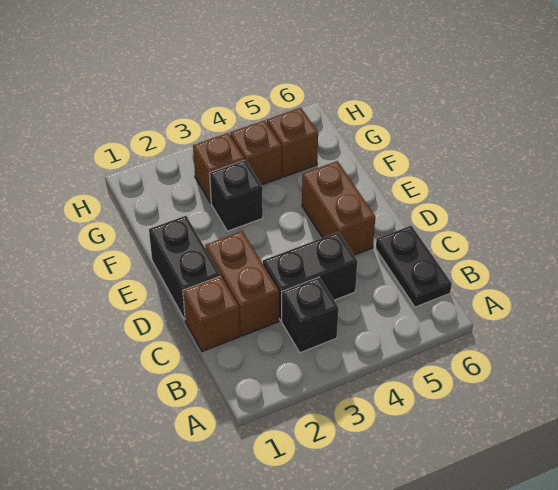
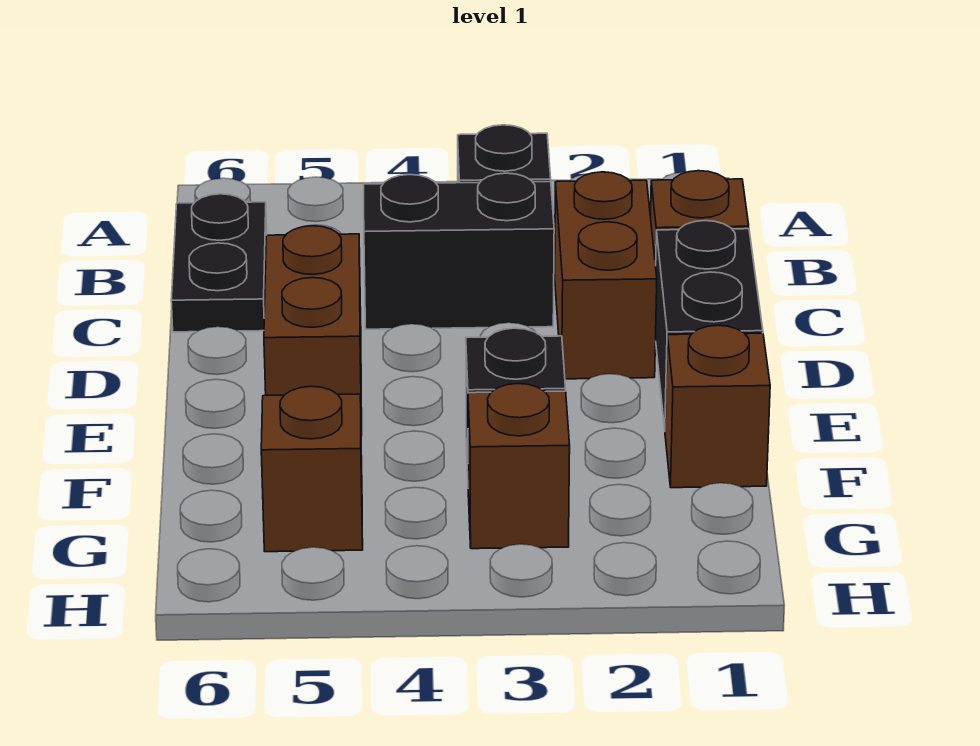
brown 1x1 brick [230,120,282,185] -> brown 1x1 brick moved to [665,325,770,488]

